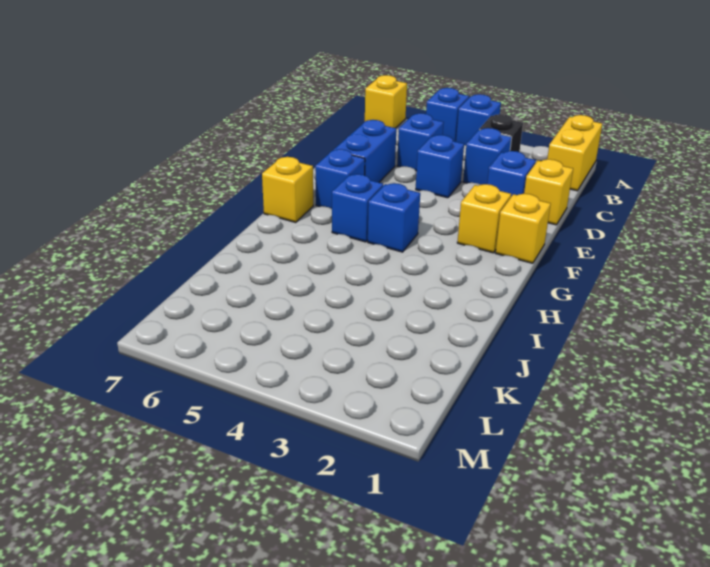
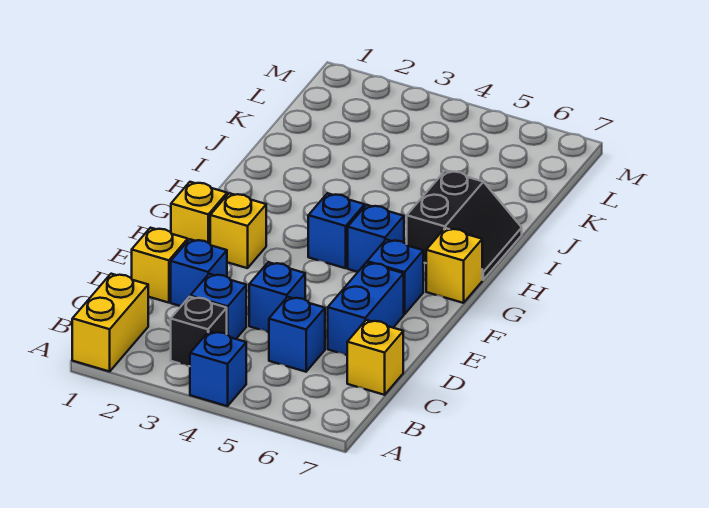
blue 1x1 brick [426,88,469,142] -> none
yellow 1x1 brick [365,75,407,128] -> yellow 1x1 brick moved to [347,320,403,395]
none -> black 2x2 slope [407,171,522,280]

